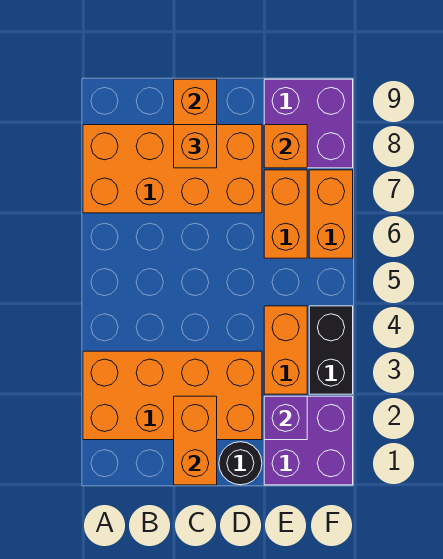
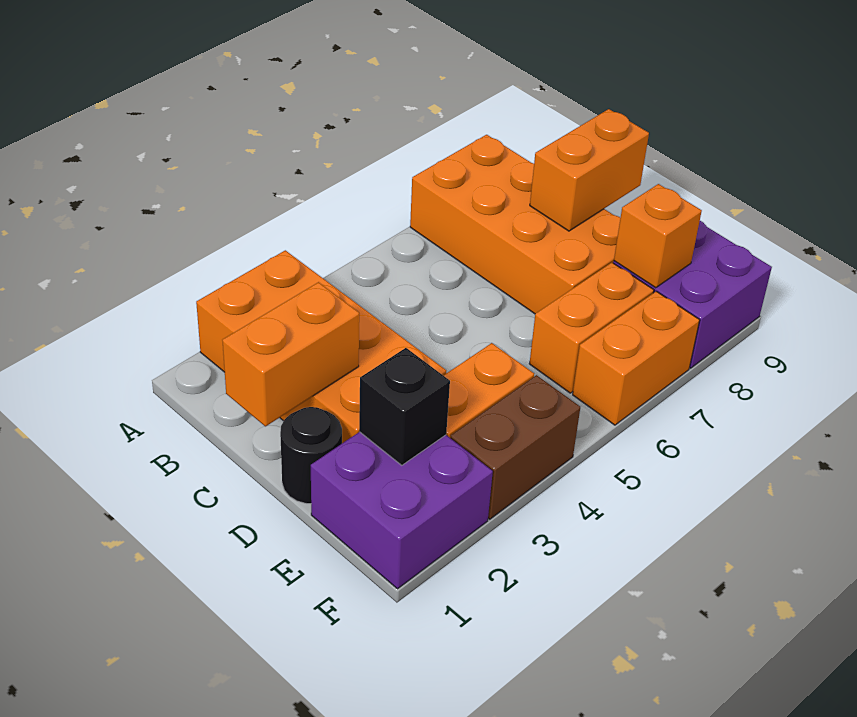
orange 1x1 brick [174,125,217,168] -> none
purple 1x1 brick [264,396,307,440] -> black 1x1 brick [359,348,450,465]
black 1x2 brick [309,306,353,394] -> brown 1x2 brick [451,375,580,519]

